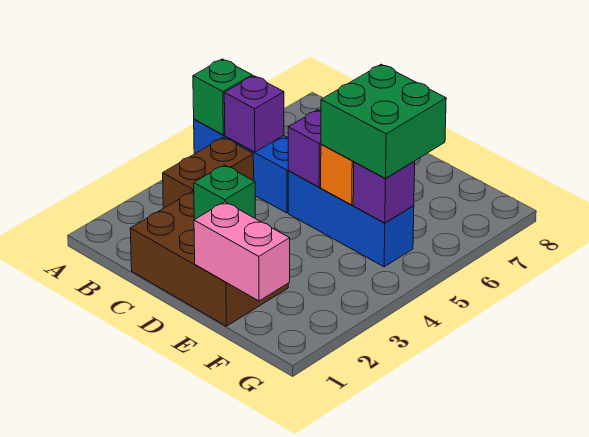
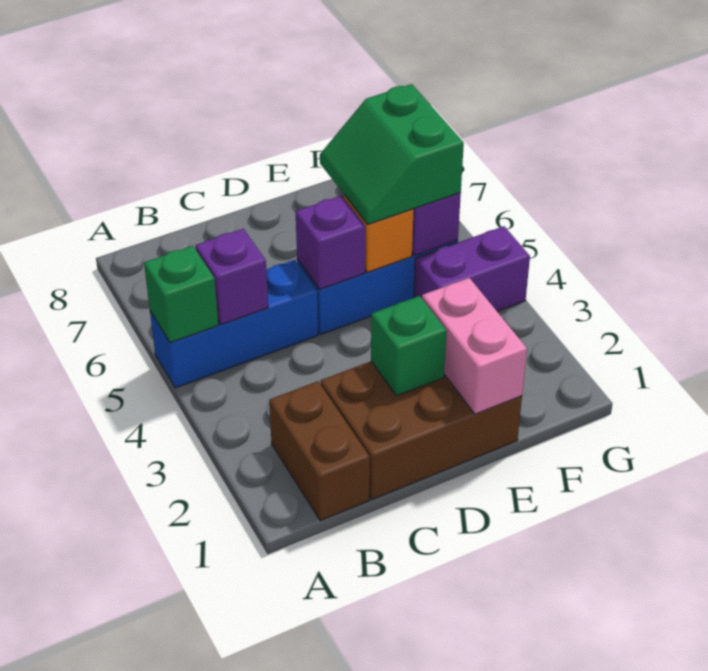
brown 1x2 brick [163,137,254,208] -> brown 1x2 brick moved to [269,381,370,521]
pink 1x2 brick [194,202,290,301] -> pink 1x2 brick turned to [422,278,527,414]
green 2x2 brick [321,64,446,178] -> green 2x2 slope [320,84,464,224]
none -> purple 1x2 brick [414,226,530,311]

